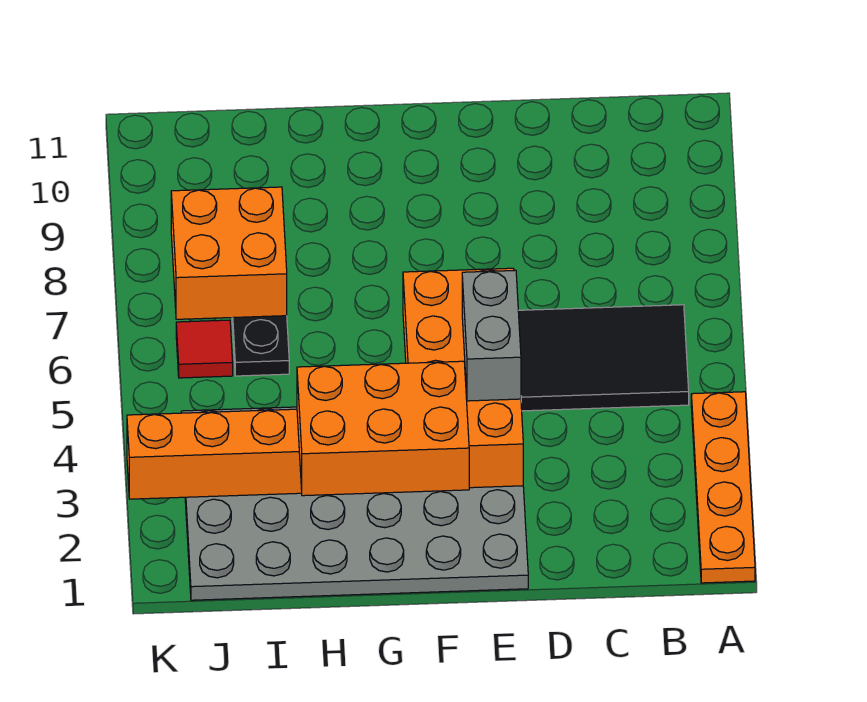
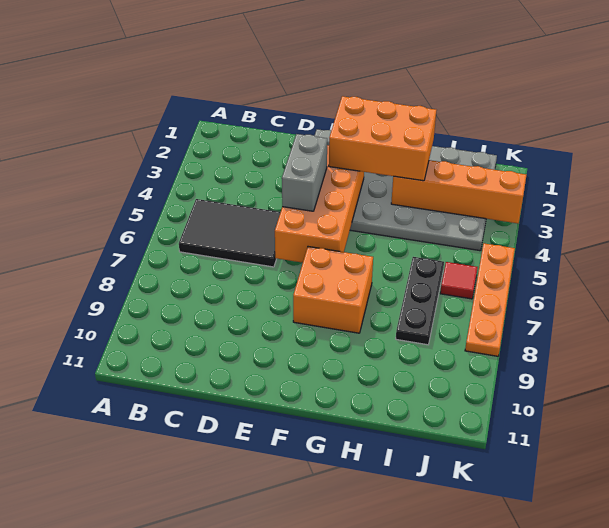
orange 1x4 plate [691,392,755,583] -> orange 1x4 plate moved to [465,243,515,356]
orange 2x2 brick [171,187,287,319] -> orange 2x2 brick moved to [293,247,373,333]

